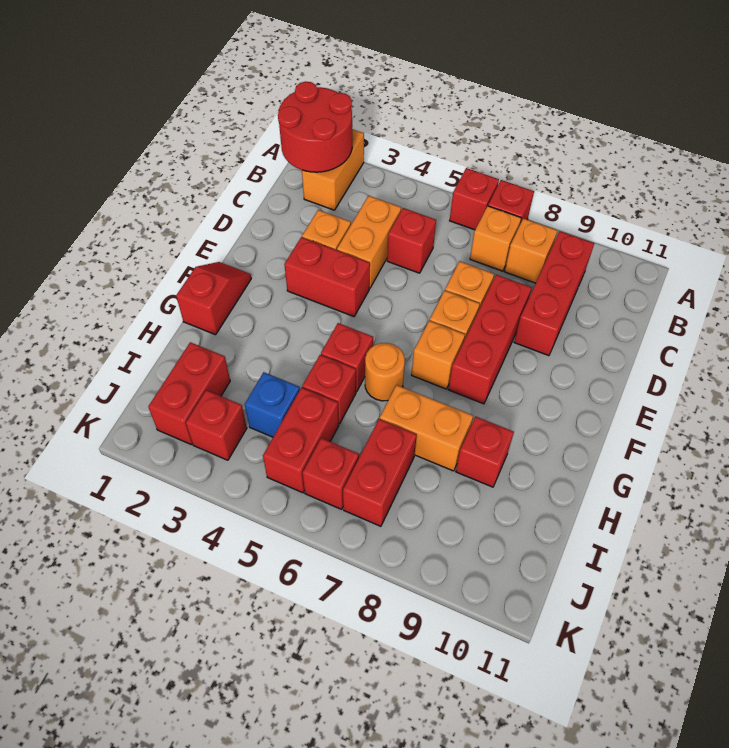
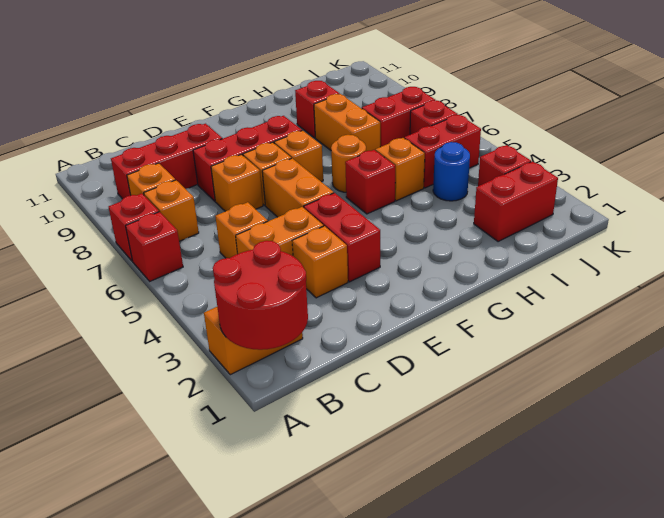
red 1x1 brick [387,208,436,273] -> orange 1x1 brick [215,202,268,258]
none -> orange 1x2 brick [262,158,334,217]
red 1x2 slope [176,262,251,335] -> none
red 1x1 brick [302,355,356,424] -> orange 1x1 brick [375,138,425,201]
blue 1x1 brick [245,372,300,437] -> blue 1x1 round brick [433,142,470,201]

